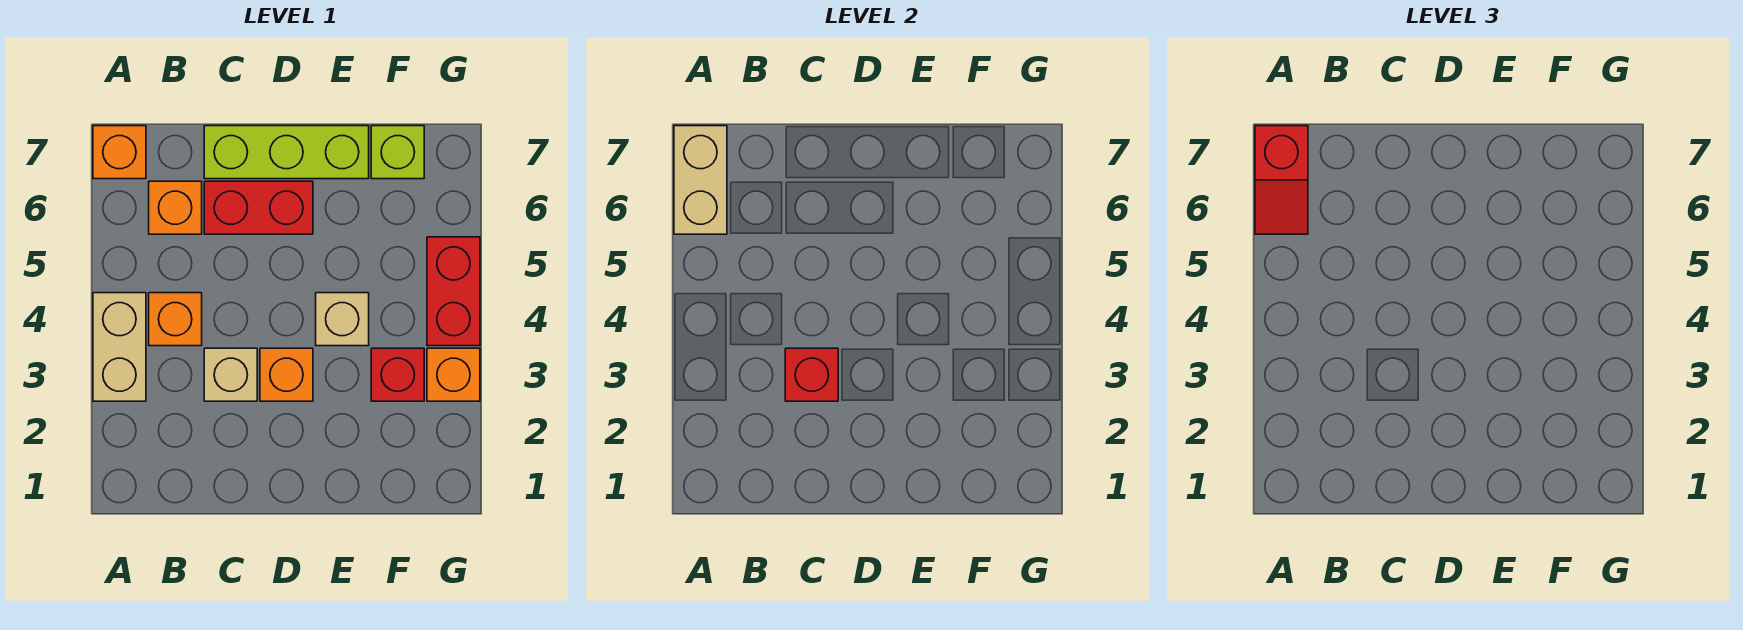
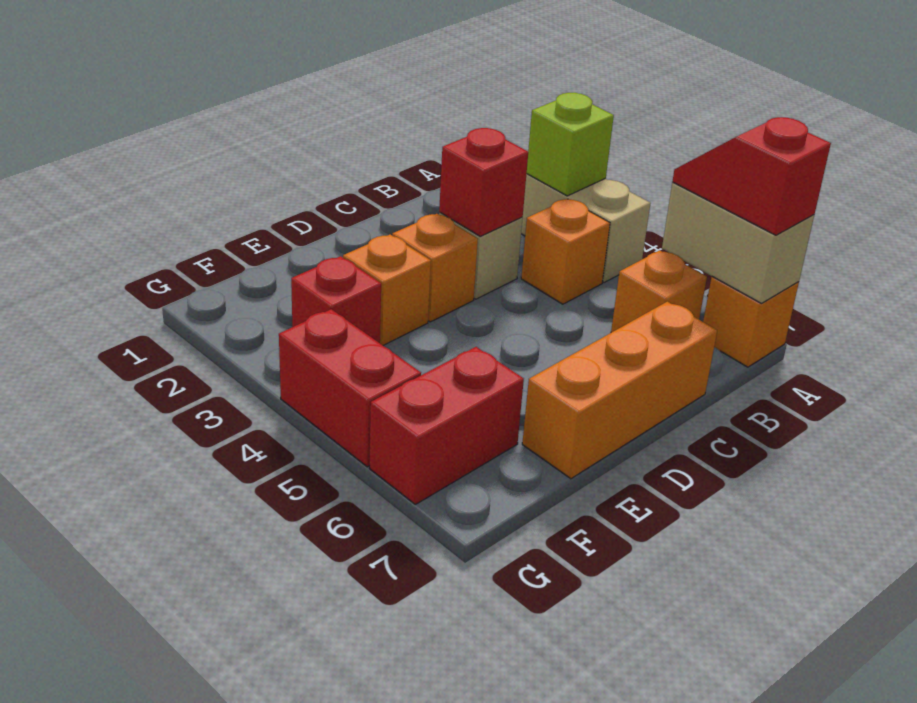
red 1x2 brick [204,181,313,234] -> red 1x2 brick moved to [370,347,524,504]
lime 1x3 brick [204,126,369,179] -> orange 1x3 brick [522,301,717,479]
tan 1x1 brick [316,293,369,346] -> none
lime 1x1 brick [371,126,424,179] -> lime 1x1 brick moved to [527,93,614,196]
orange 1x1 brick [427,348,480,401] -> orange 1x1 brick moved to [343,235,431,345]

